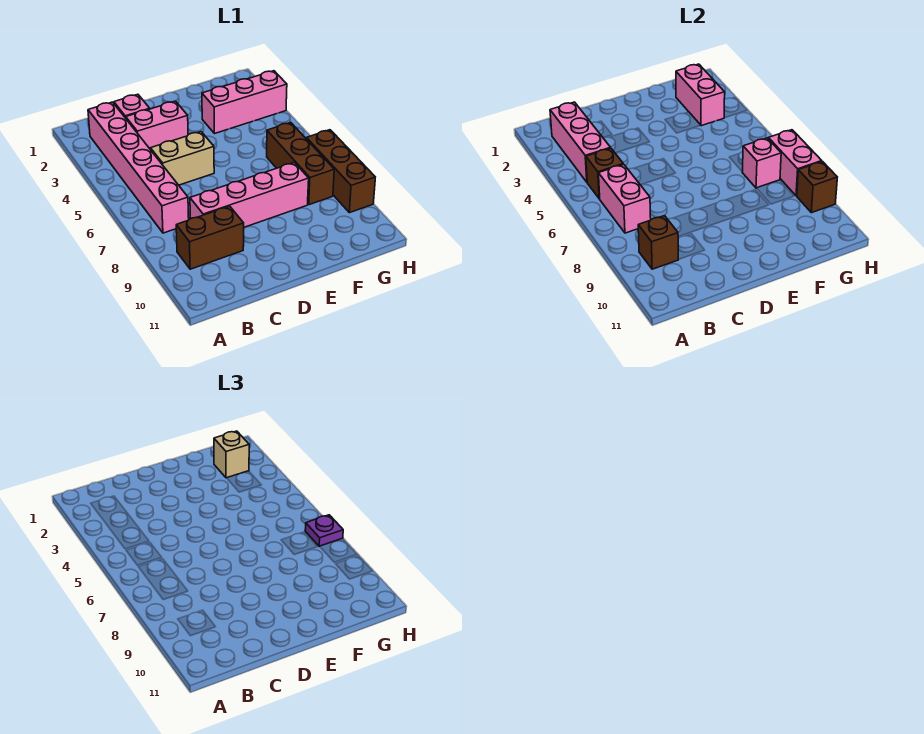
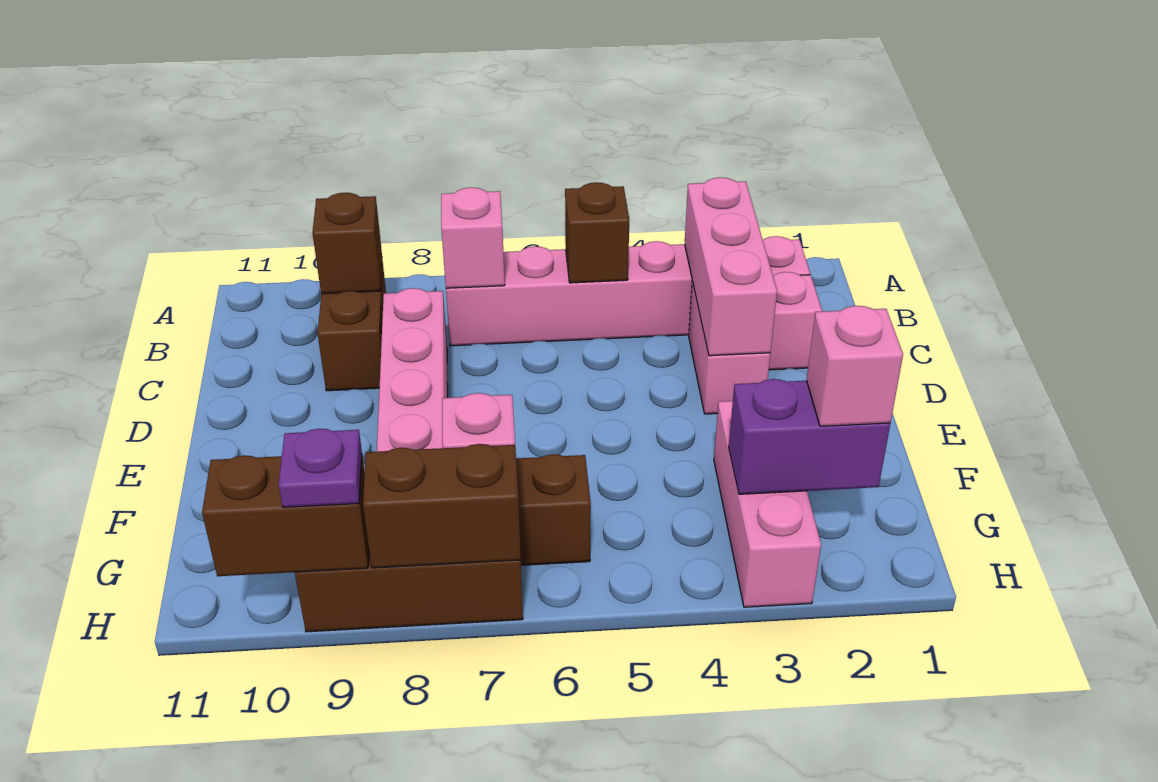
pink 1x3 brick [550,102,610,182] -> pink 1x3 brick turned to [685,177,777,356]
pink 1x2 brick [598,164,651,233] -> pink 1x1 brick [441,187,505,288]
tan 1x2 brick [150,132,214,185] -> none
pink 1x2 brick [676,64,725,126] -> purple 1x2 brick [729,379,890,494]
tan 1x1 brick [214,431,249,478] -> pink 1x1 brick [807,306,903,426]
pink 1x2 brick [768,130,822,196] -> brown 1x2 brick [363,444,521,568]
purple 1x1 plate [305,515,343,546] -> purple 1x1 plate moved to [279,429,362,507]
brown 1x1 brick [797,161,837,213] -> brown 1x2 brick [202,455,369,576]

